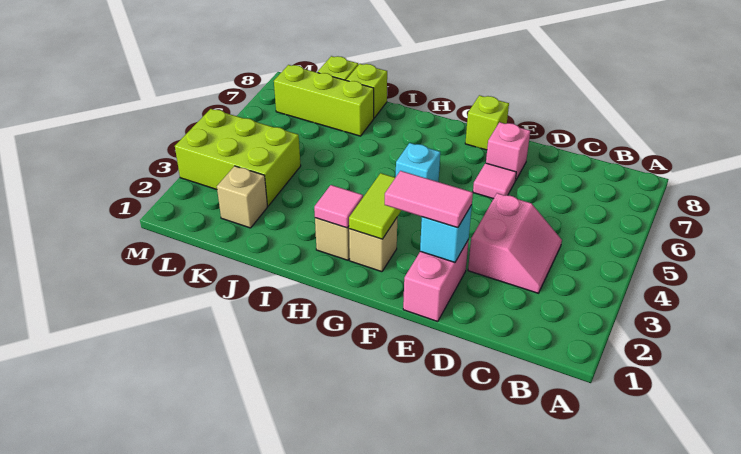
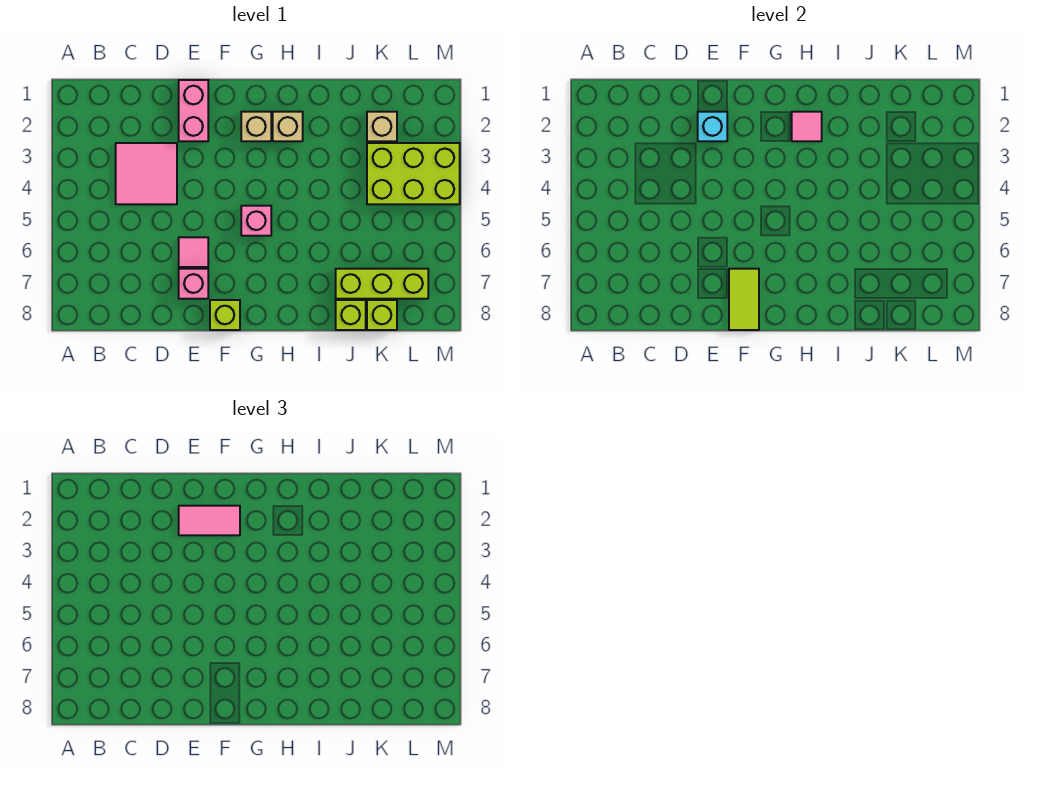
pink 2x2 slope [468,193,562,293] -> pink 2x2 tile [116,143,177,204]
lime 1x2 tile [349,173,401,239] -> lime 1x2 tile moved to [729,269,759,330]
cyan 1x1 brick [396,143,440,182] -> pink 1x1 brick [241,206,271,236]

